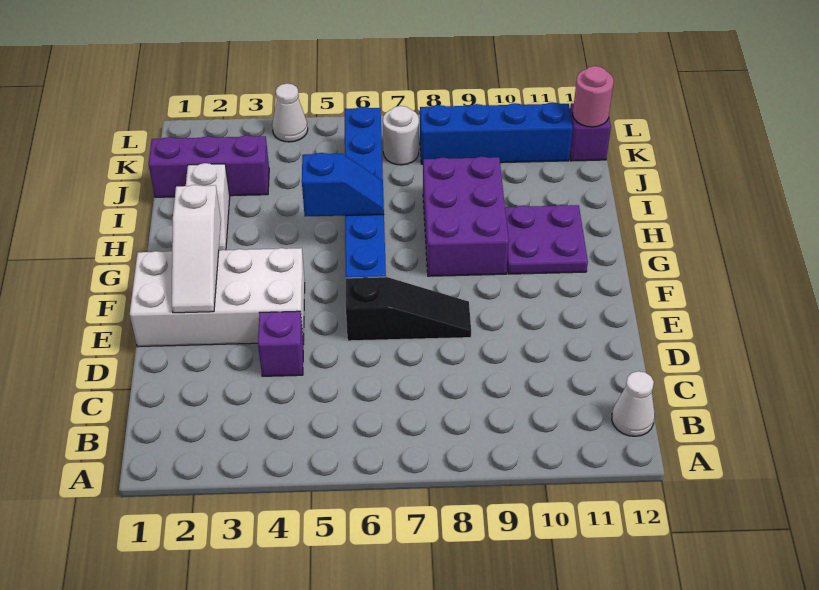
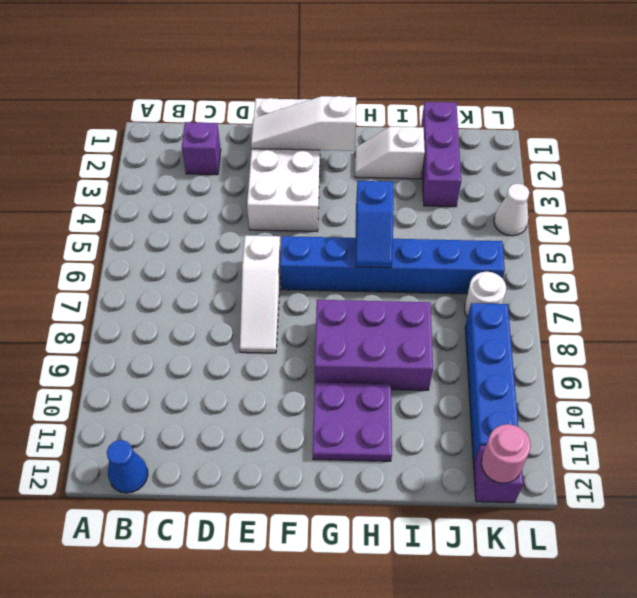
white 1x1 cone [612,371,655,436] -> blue 1x1 cone [107,440,148,493]
purple 1x1 brick [258,311,304,376] -> purple 1x1 brick moved to [182,122,221,175]
black 1x3 slope [346,277,471,341] -> white 1x3 slope [240,235,281,353]

